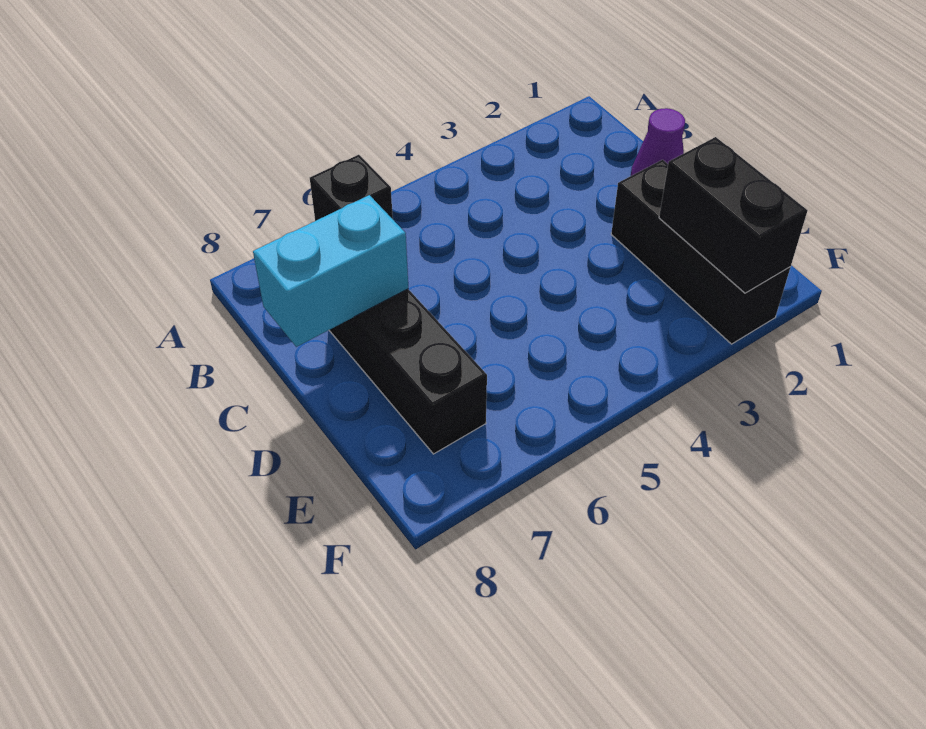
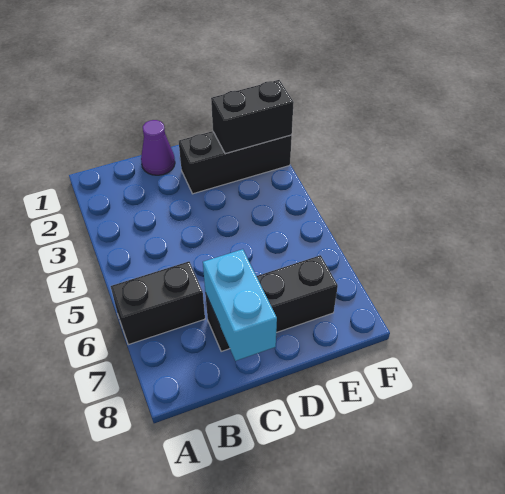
black 1x1 brick [310,155,393,221] -> black 1x2 brick [111,262,205,345]

